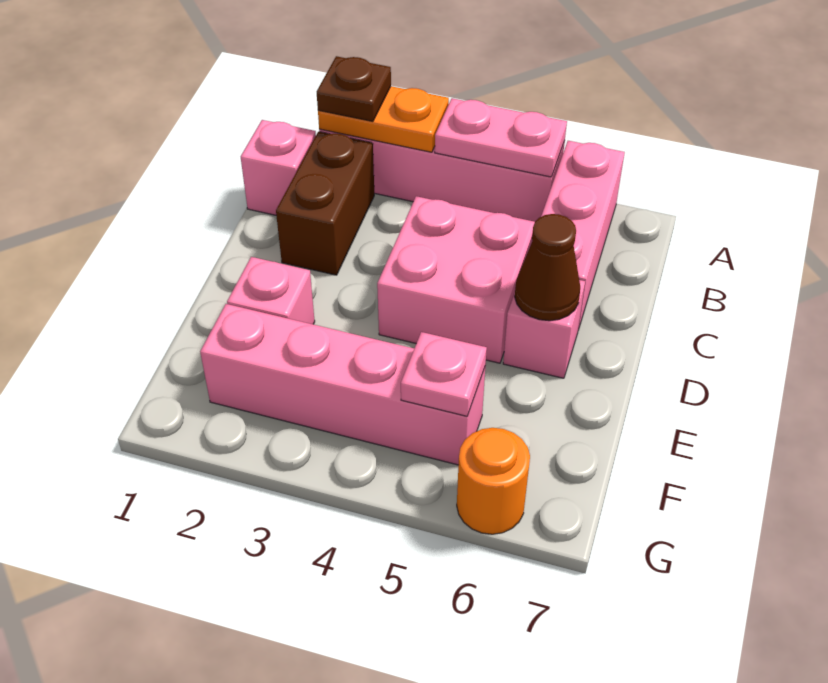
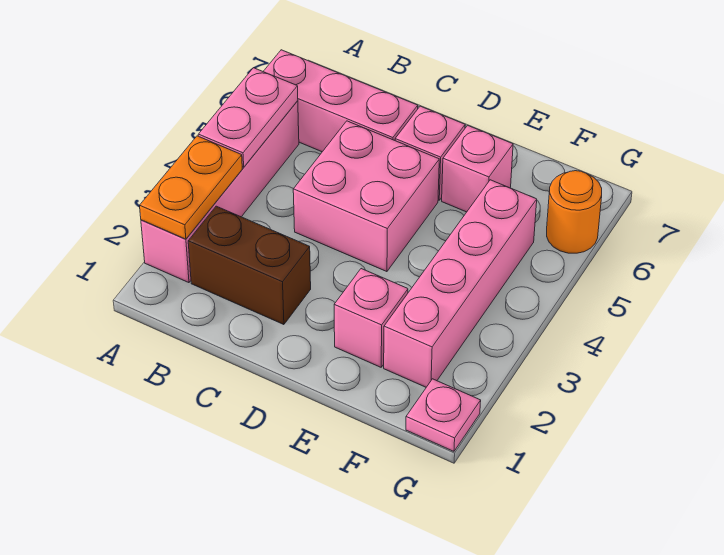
brown 1x1 plate [317,56,391,121] -> none
pink 1x1 brick [241,120,316,215] -> pink 1x1 brick moved to [442,125,513,212]
brown 1x1 cone [515,214,580,321] -> none
pink 1x1 plate [401,332,487,416] -> pink 1x1 plate moved to [406,379,481,451]

